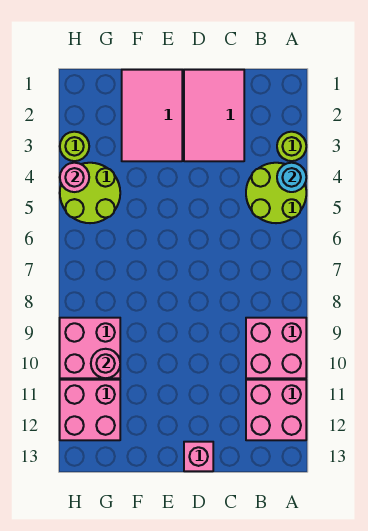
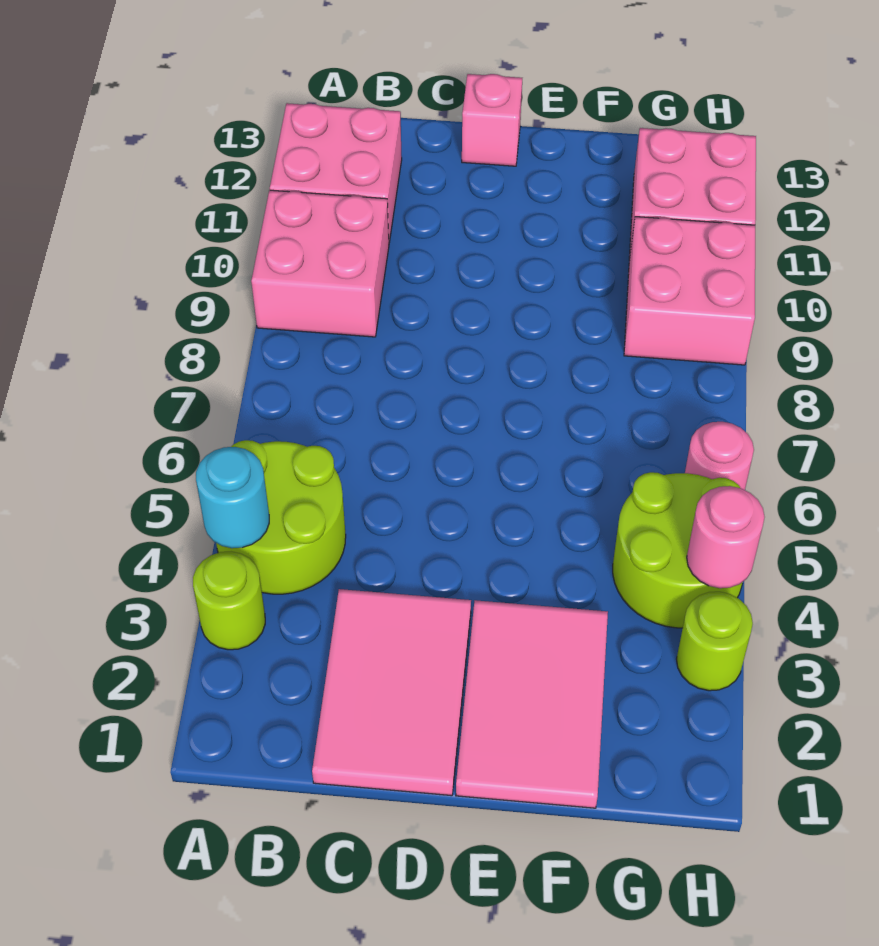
pink 1x1 round brick [91,349,120,378] -> pink 1x1 round brick moved to [685,422,754,490]

